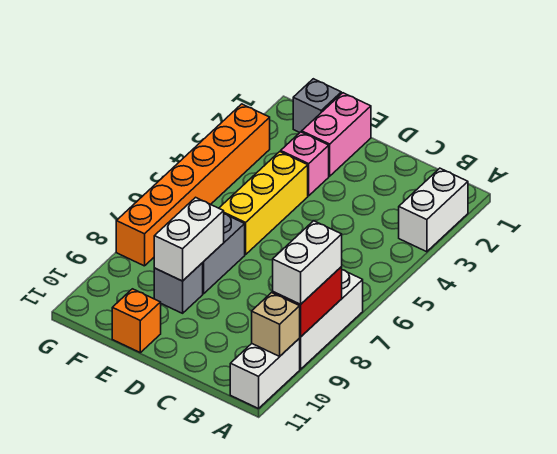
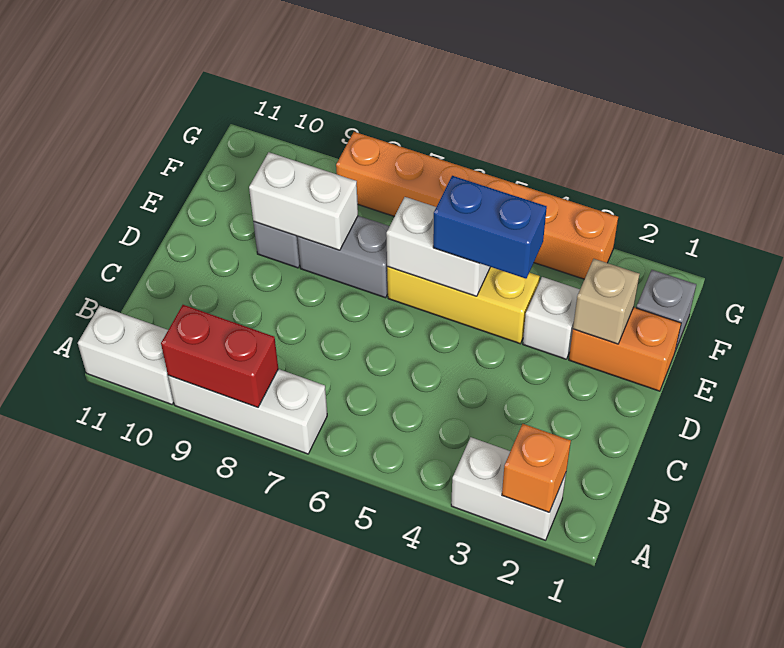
white 1x2 brick [273,221,342,304] -> white 1x2 brick moved to [386,197,490,296]
tan 1x1 brick [252,293,300,356] -> tan 1x1 brick moved to [573,259,640,344]
pink 1x2 brick [302,93,371,176] -> orange 1x2 brick [569,307,681,391]
pink 1x1 brick [281,132,329,196] -> white 1x1 brick [523,277,580,359]
none -> blue 1x2 brick [433,176,547,279]
orange 1x1 brick [112,289,161,353] -> orange 1x1 brick moved to [502,424,571,512]

